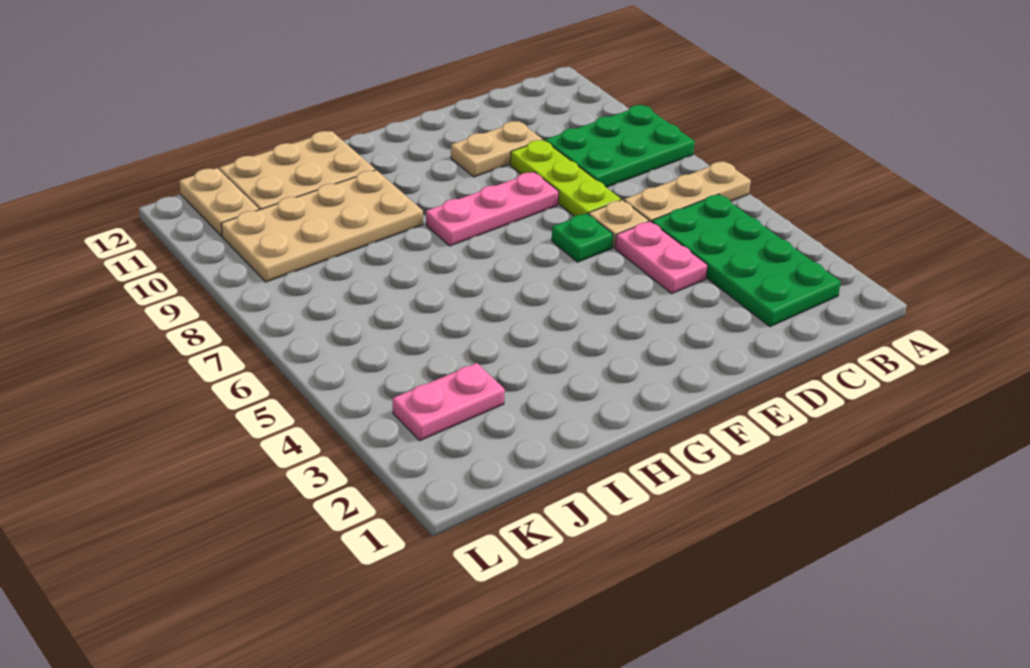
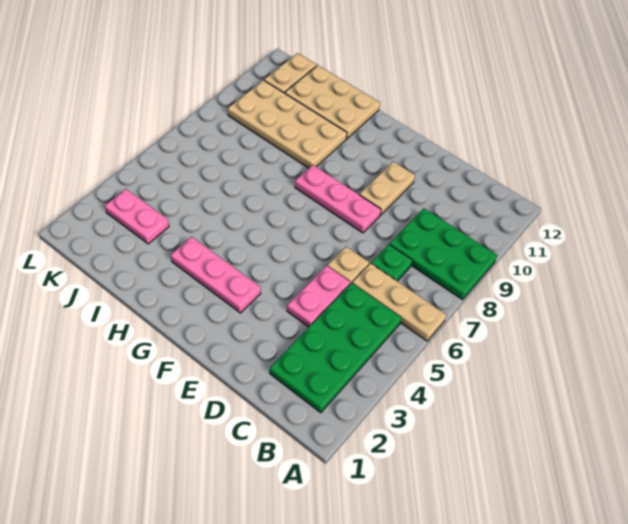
lime 1x3 plate [510,140,621,216] -> none
tan 1x2 plate [451,121,543,177] -> tan 1x2 plate turned to [359,161,415,215]
green 1x1 plate [552,213,613,262] -> green 1x1 plate moved to [371,244,412,281]
none -> pink 1x3 plate [171,237,261,313]

